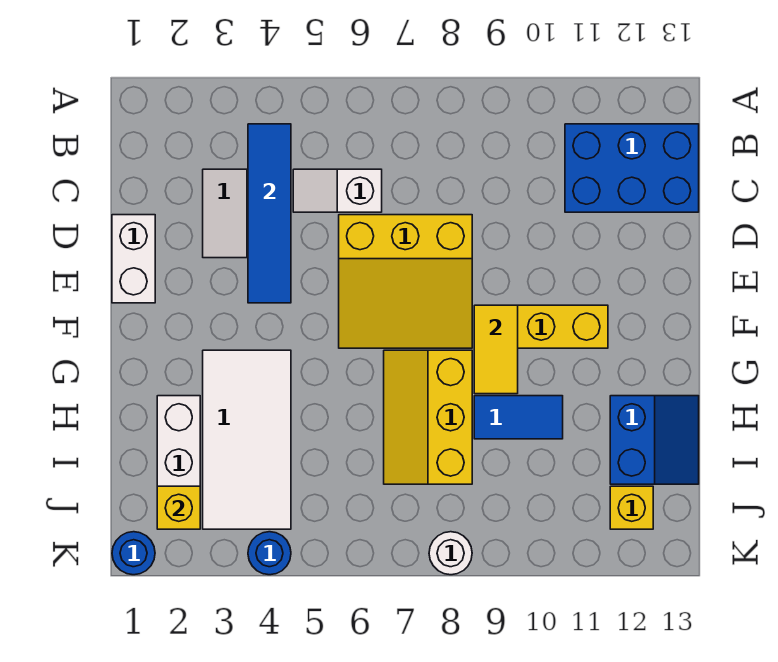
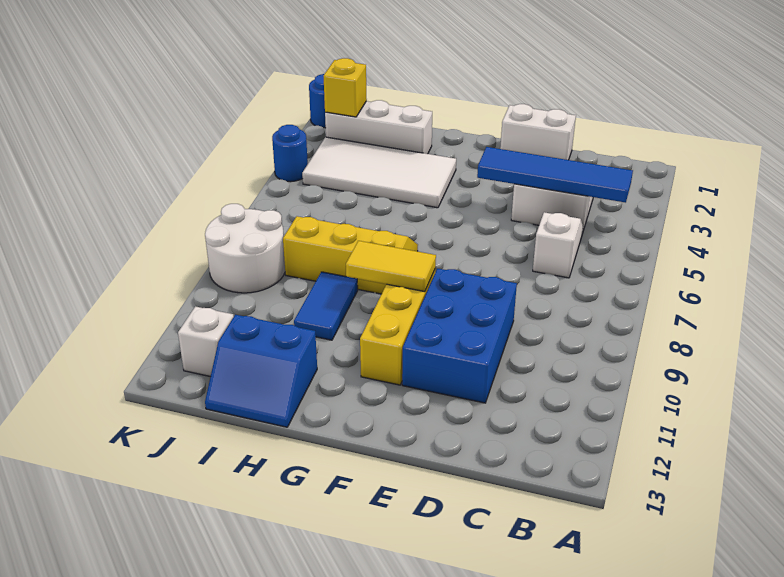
blue 2x3 brick [565,124,699,212] -> blue 2x3 brick moved to [402,269,517,403]
yellow 3x3 slope [339,215,472,348] -> none
yellow 1x1 brick [610,486,653,529] -> white 1x1 brick [178,306,234,377]
white 1x1 round brick [429,532,472,575] -> white 2x2 round brick [205,204,285,293]

